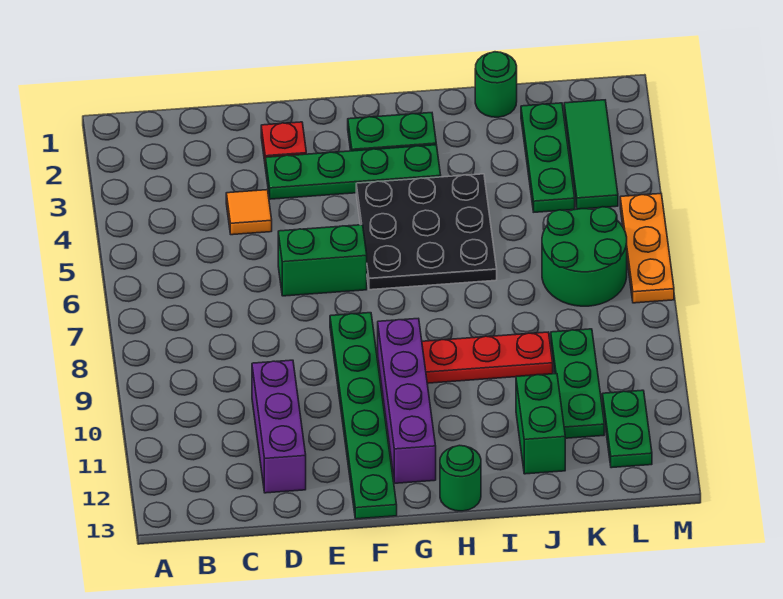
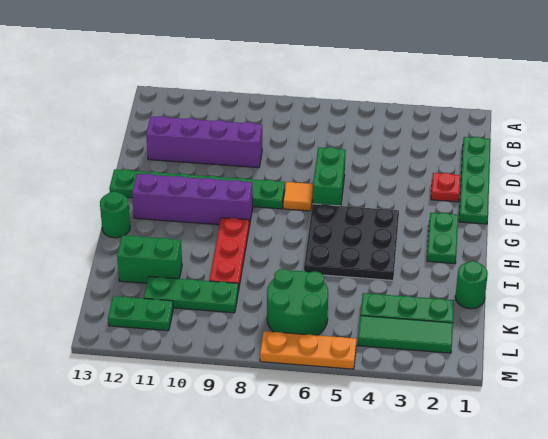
orange 1x1 tile [226,190,272,235] -> orange 1x1 tile moved to [283,182,313,211]
purple 1x3 brick [252,360,306,493] -> purple 1x4 brick [146,116,262,168]
green 1x4 plate [265,145,441,199] -> green 1x4 plate moved to [459,137,491,224]

